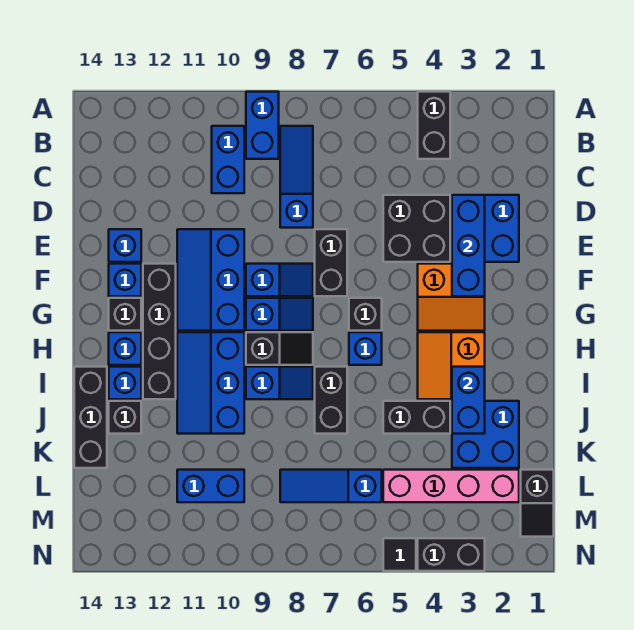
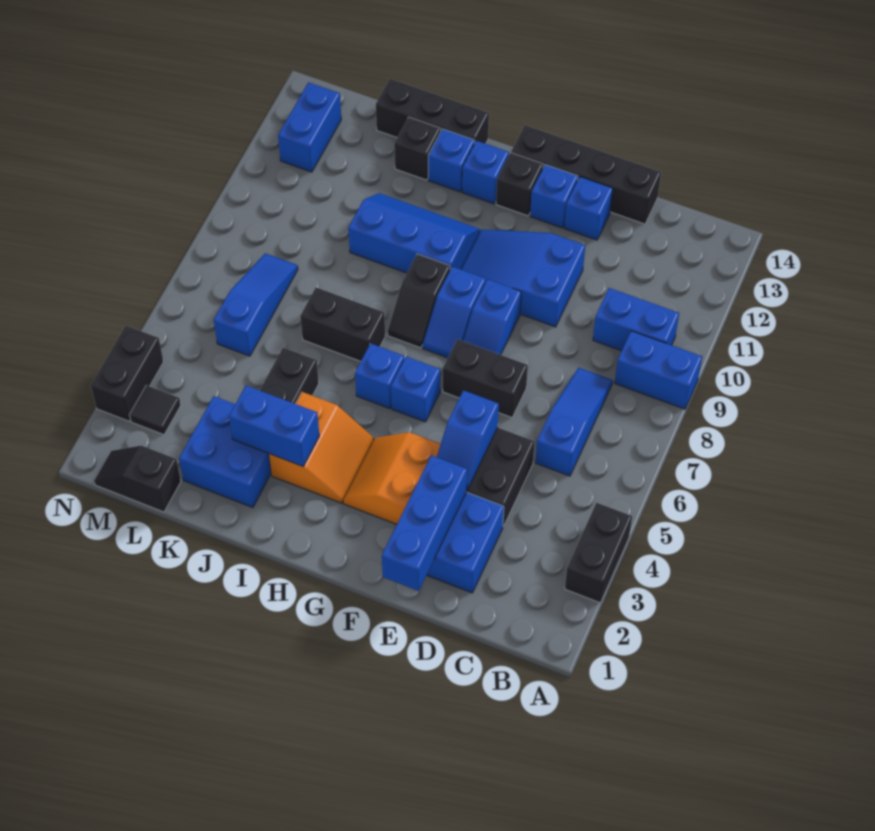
black 1x2 brick [418,92,450,159] -> black 1x2 brick turned to [565,503,632,603]
blue 1x3 slope [280,126,313,228] -> blue 1x3 slope turned to [535,368,613,476]
blue 1x3 brick [452,195,485,296] -> blue 1x3 brick turned to [382,455,467,591]
blue 2x3 slope [177,229,244,331] -> blue 2x3 slope turned to [461,229,585,327]
black 1x4 brick [143,264,176,399] -> black 1x4 brick moved to [511,125,661,224]
black 1x1 brick [349,298,382,331] -> blue 1x1 brick [391,357,440,422]
orange 2x2 slope [418,332,485,399] -> orange 2x2 slope turned to [269,392,373,503]
blue 1x2 slope [246,367,313,399] -> blue 1x2 slope moved to [437,390,499,490]
pink 1x4 brick [383,470,519,502] -> none
blue 1x2 brick [177,470,244,502] -> blue 1x2 brick moved to [278,82,341,172]
black 1x1 tile [383,538,416,571] -> black 1x1 tile moved to [130,385,181,435]

